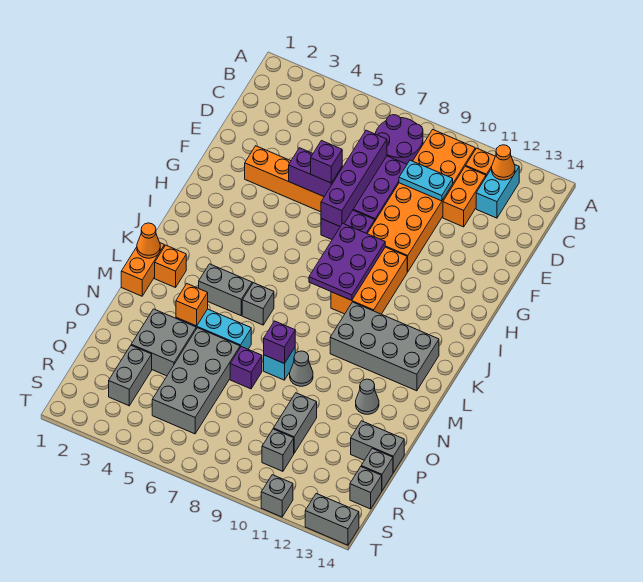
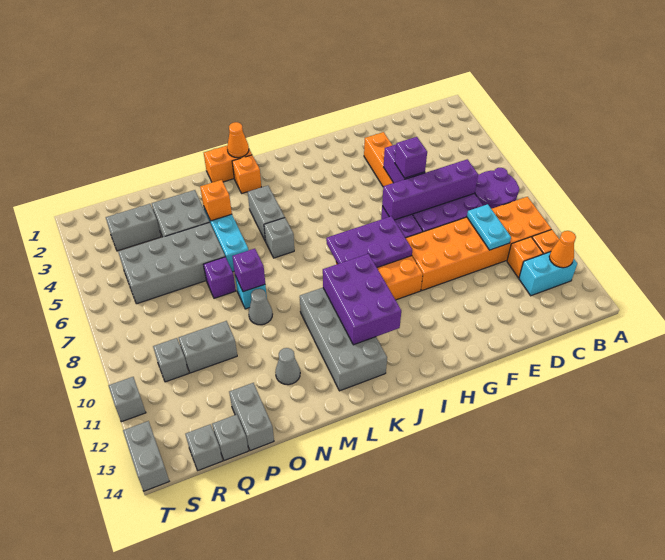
orange 1x2 brick [443,166,486,227] -> orange 1x1 brick [507,237,543,278]
none -> purple 2x3 brick [323,254,401,345]

